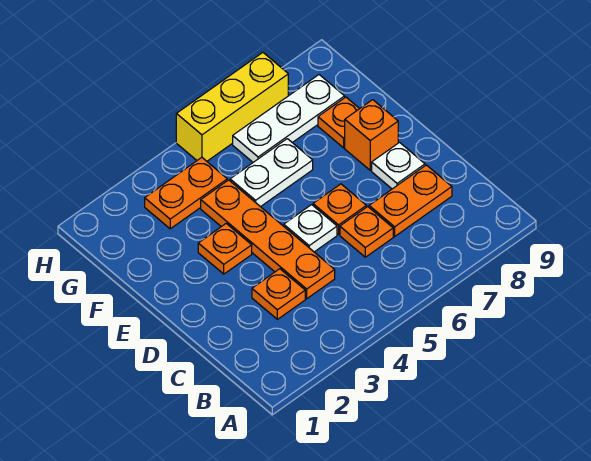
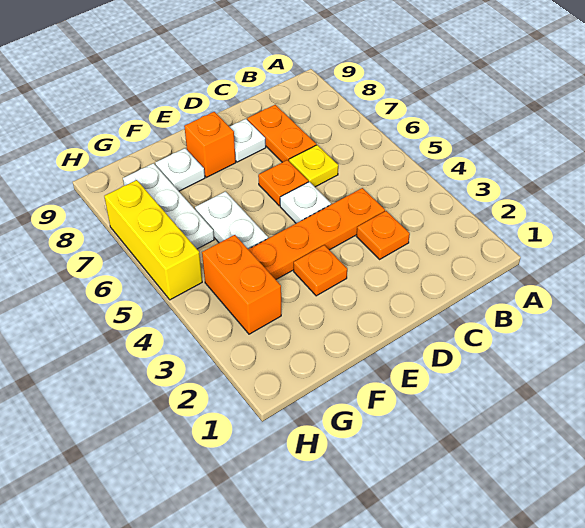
orange 1x1 plate [340,207,393,257] -> yellow 1x1 plate [289,145,338,187]
orange 1x1 plate [318,97,359,148] -> white 1x1 plate [155,148,205,191]
orange 1x2 plate [145,157,227,229] -> orange 1x2 brick [202,235,281,334]

